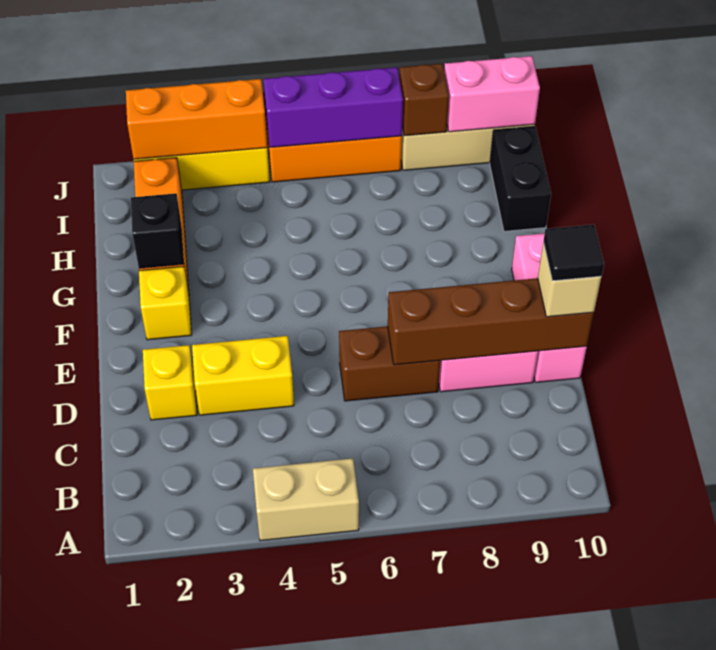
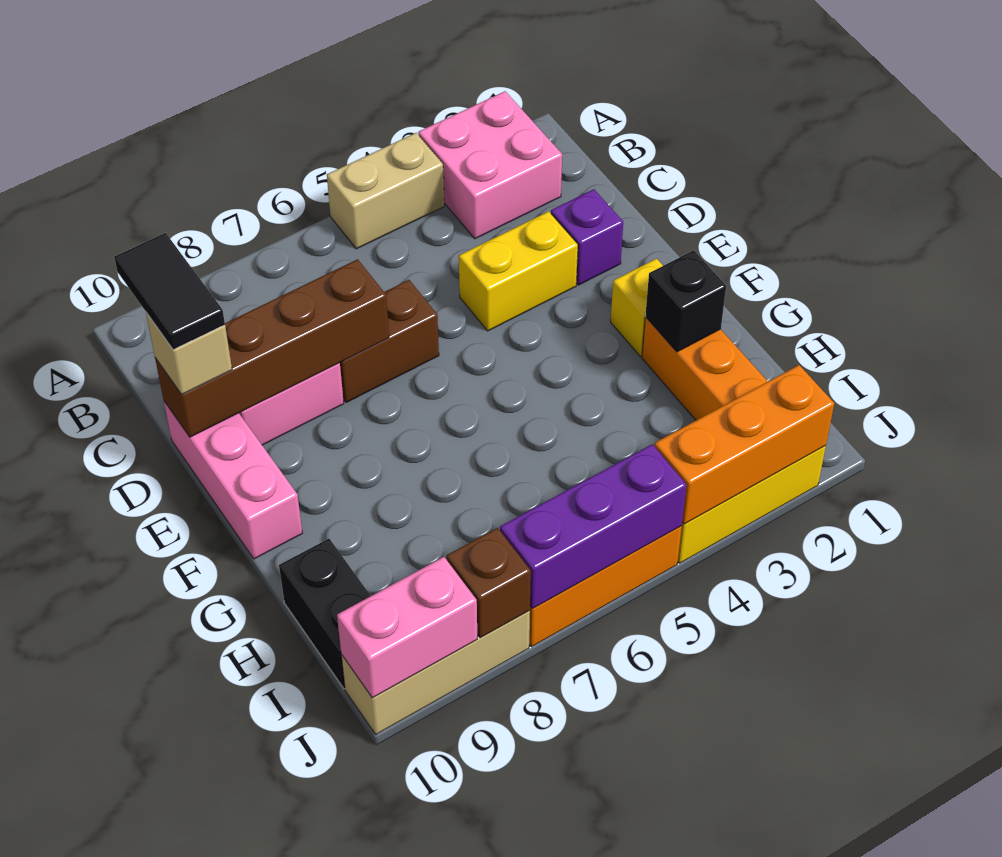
none -> pink 2x2 brick [418,91,562,239]
yellow 1x1 brick [143,345,197,420] -> purple 1x1 brick [551,189,623,285]
black 1x1 tile [543,225,604,281] -> black 1x2 tile [114,233,225,350]

